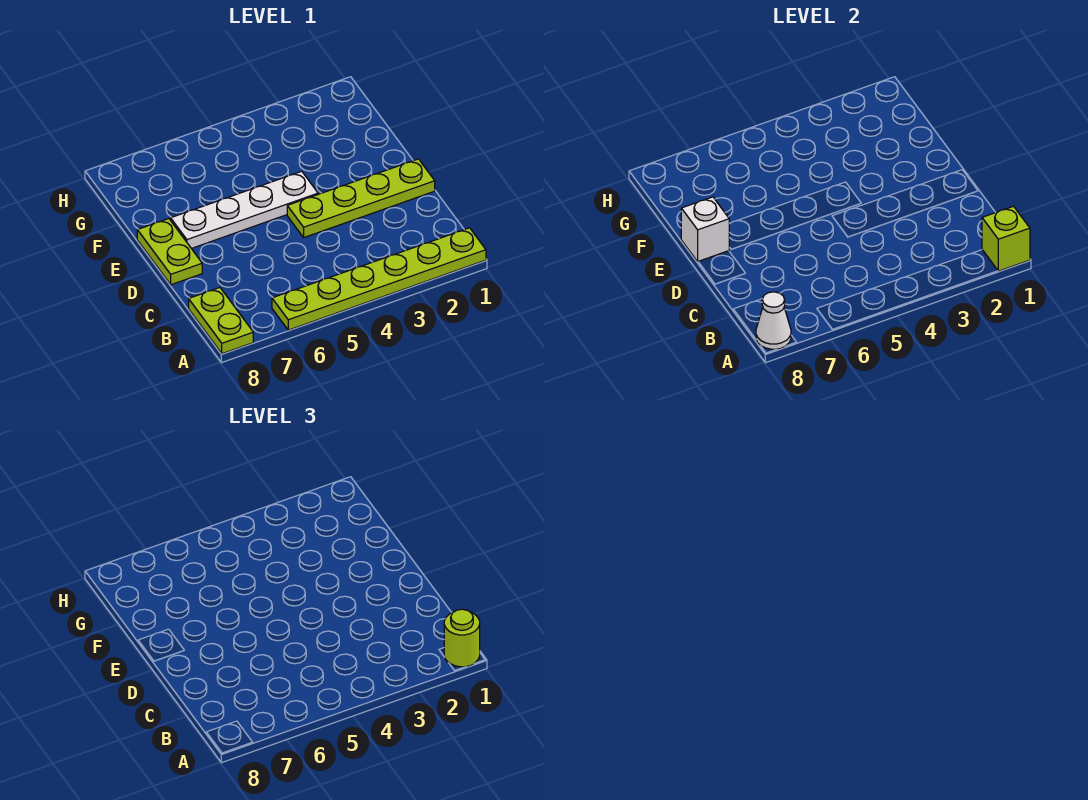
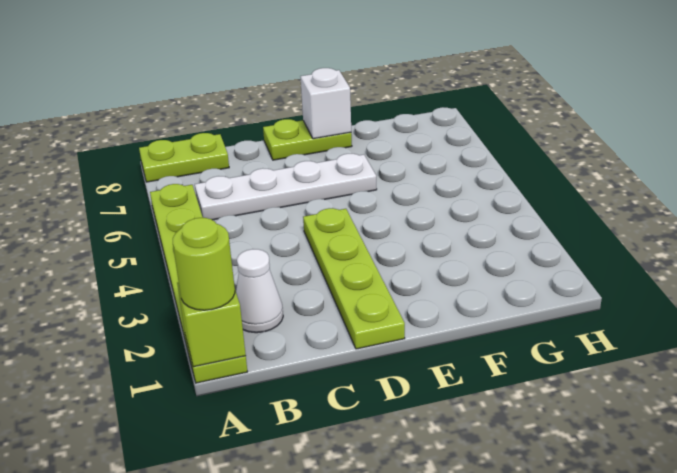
white 1x1 cone [756,292,791,349] -> white 1x1 cone moved to [236,249,283,333]
white 1x4 plate [171,171,318,249] -> white 1x4 plate turned to [195,154,377,220]

